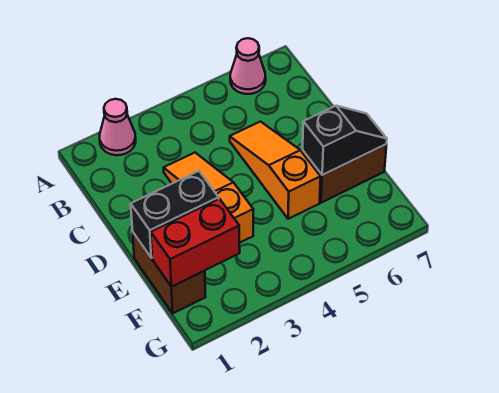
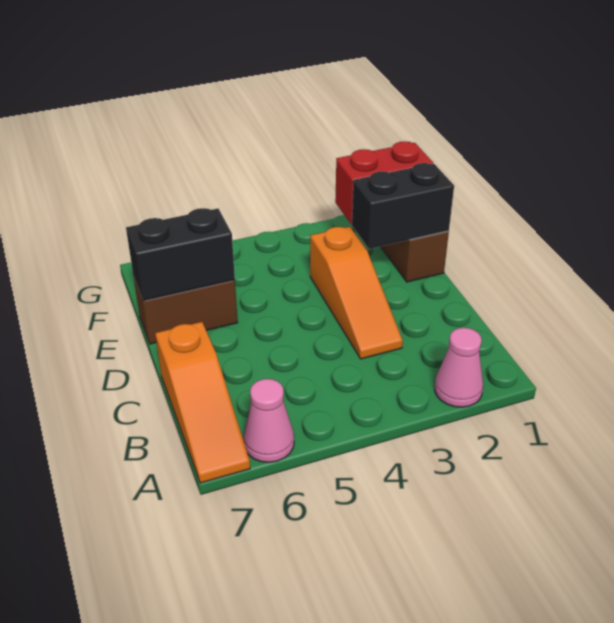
orange 1x3 slope [230,122,321,219] -> orange 1x3 slope moved to [155,322,250,483]
black 1x2 slope [303,106,387,175] -> black 1x2 brick [126,208,235,300]

